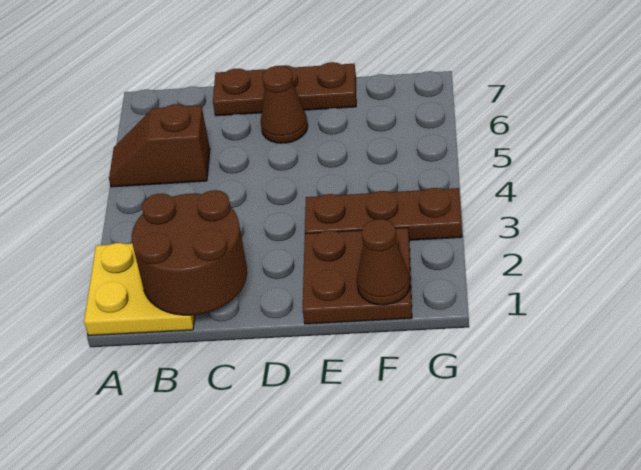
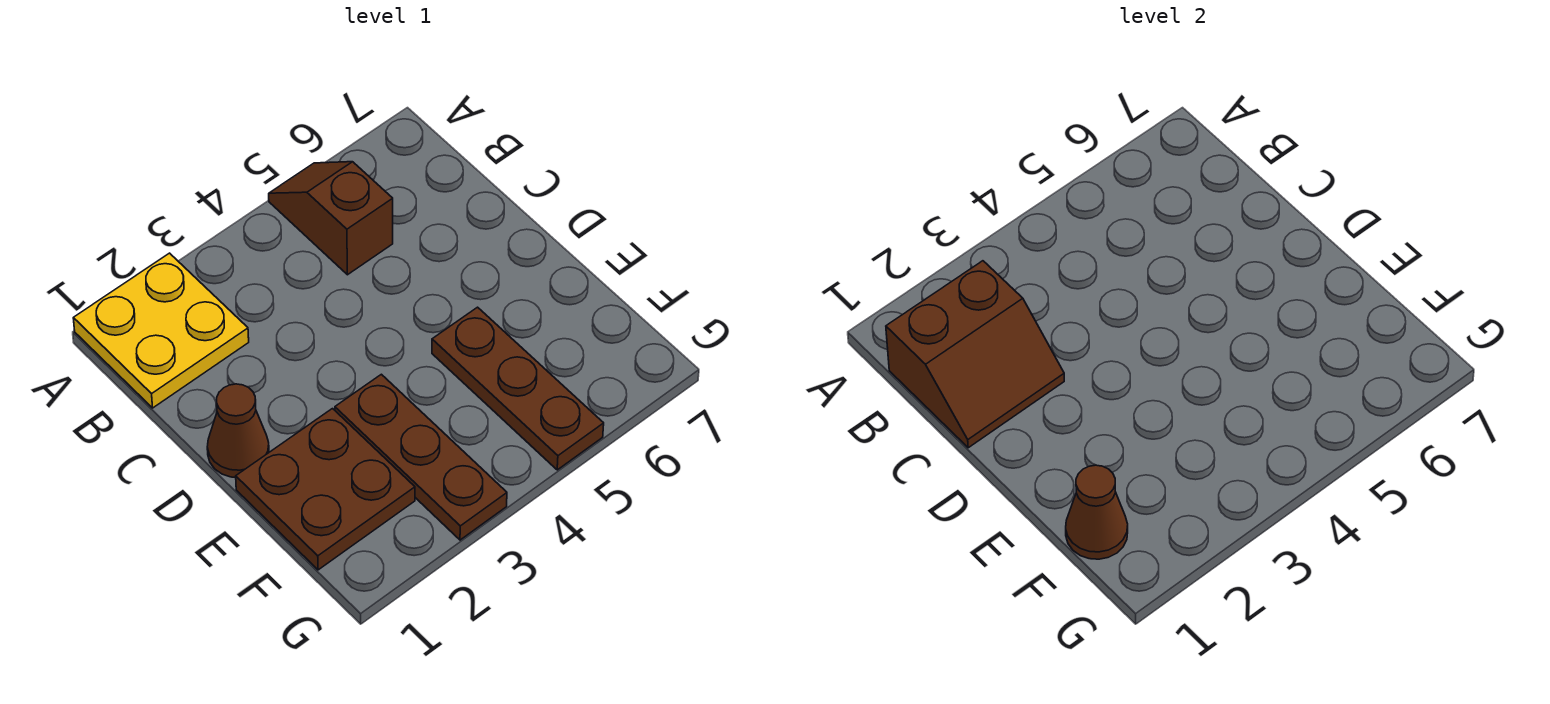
brown 2x2 round brick [132,190,247,315] -> brown 2x2 slope [886,261,1064,448]
brown 1x3 plate [213,62,356,116] -> brown 1x3 plate moved to [432,307,604,470]
brown 1x1 cone [261,66,308,143] -> brown 1x1 cone moved to [207,384,269,477]

